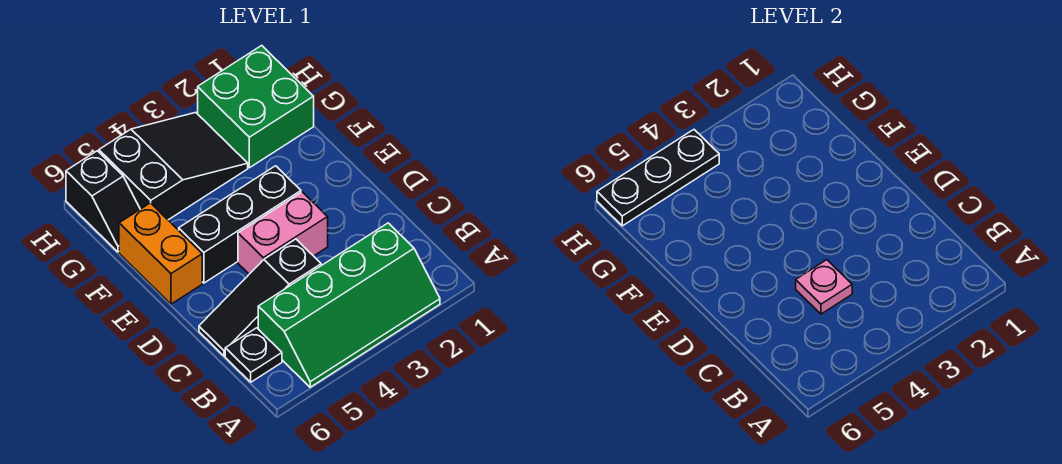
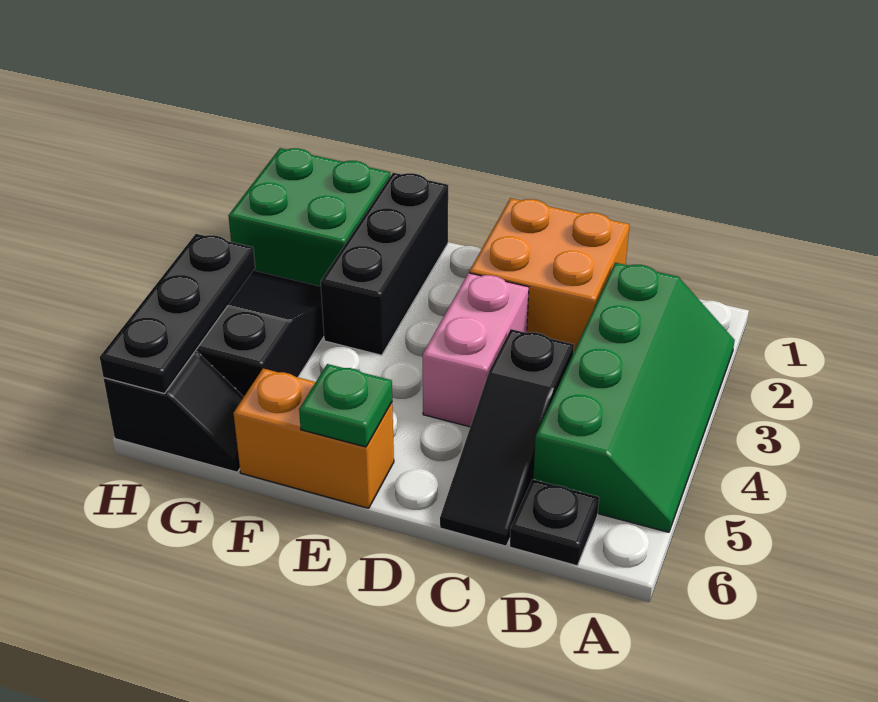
none -> orange 2x2 brick [469,198,630,353]
pink 1x1 plate [796,260,852,314] -> none
black 1x3 brick [179,166,301,283] -> black 1x3 brick moved to [321,173,448,355]
none -> green 1x1 plate [299,364,392,447]

